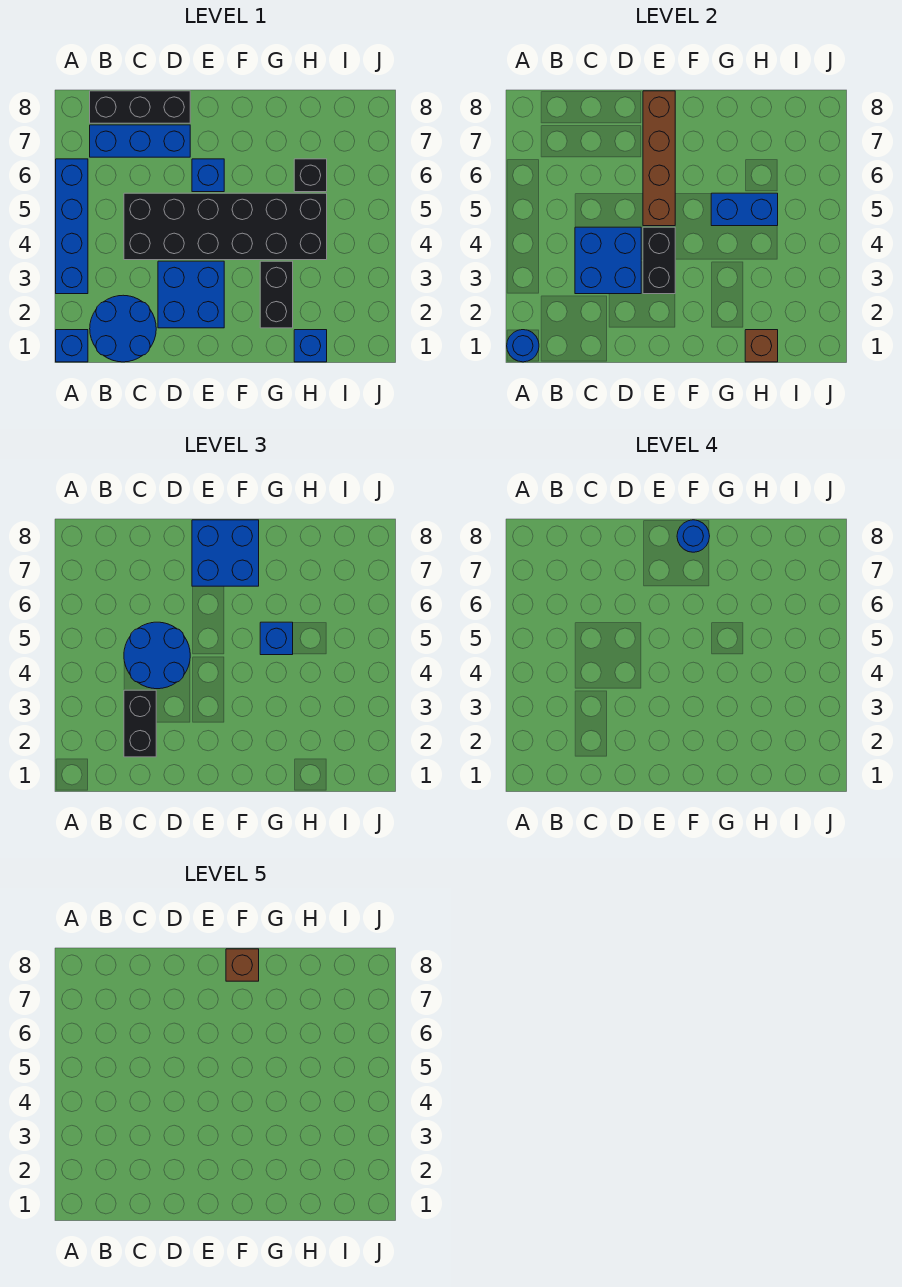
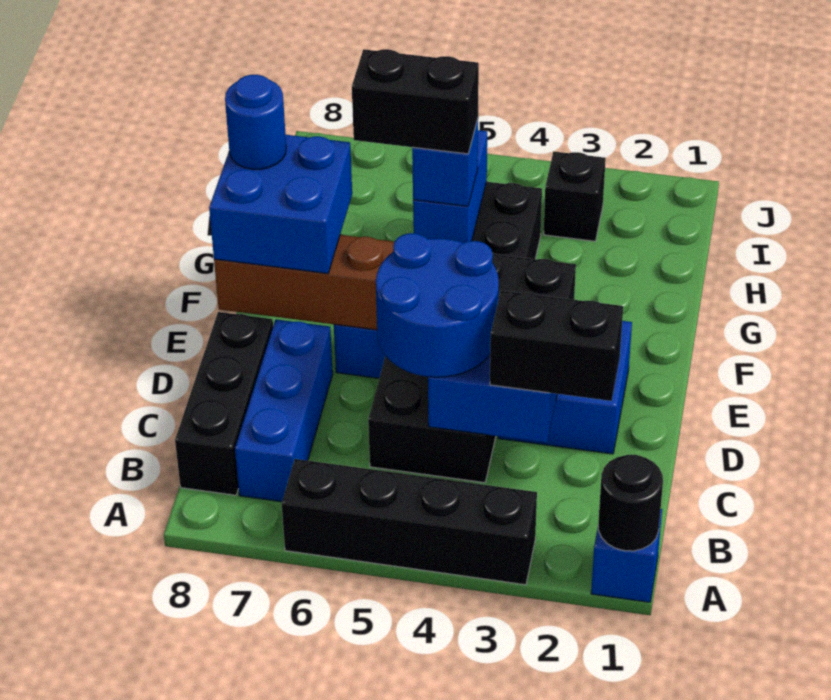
blue 1x1 round brick [507,330,539,362] -> black 1x1 round brick [598,455,663,551]
blue 1x4 brick [56,159,88,294] -> black 1x4 brick [282,459,537,585]
blue 2x2 round brick [90,295,156,362] -> none
brown 1x1 brick [226,949,259,981] -> none
black 1x2 brick [260,261,293,328] -> black 1x2 brick moved to [352,49,479,154]
blue 1x1 brick [294,330,327,362] -> none
brown 1x1 brick [745,330,778,362] -> none
black 1x1 brick [294,159,327,192] -> black 1x1 brick moved to [544,152,606,241]

